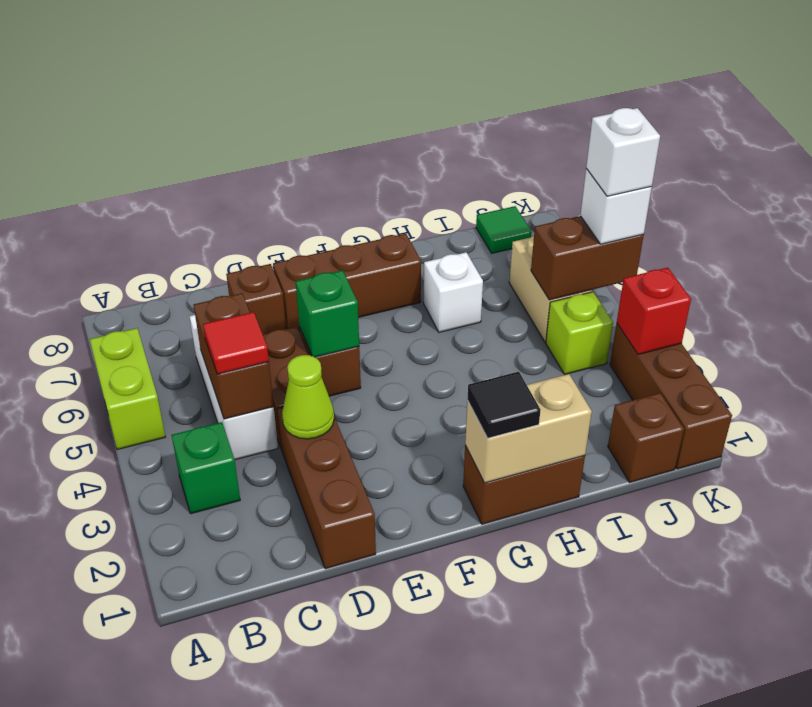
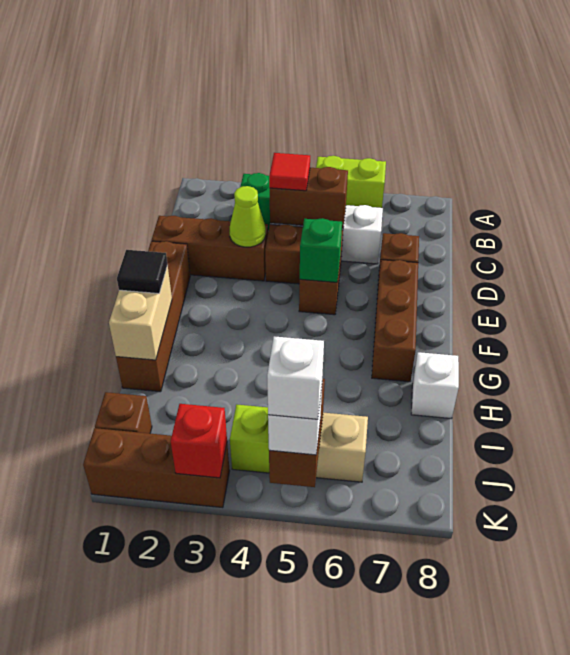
brown 1x2 brick [463,445,585,524] -> brown 1x4 brick [116,241,190,392]
white 1x1 brick [424,252,483,332] -> white 1x1 brick moved to [411,352,459,419]
green 1x1 tile [476,206,532,253] -> none

